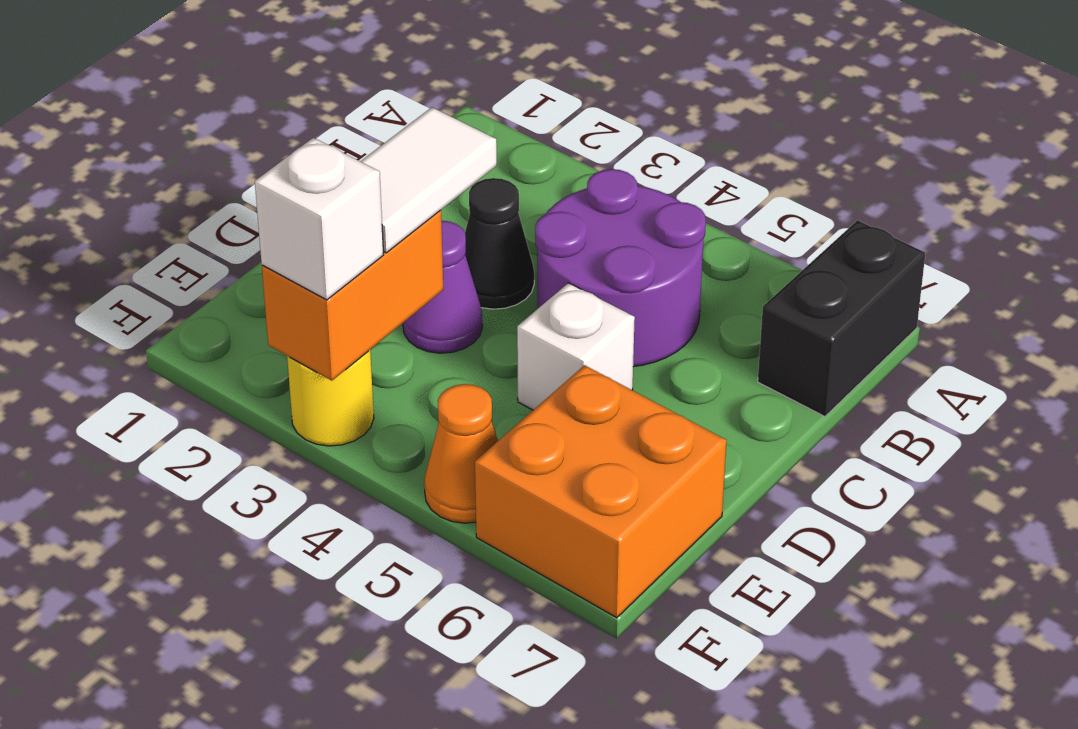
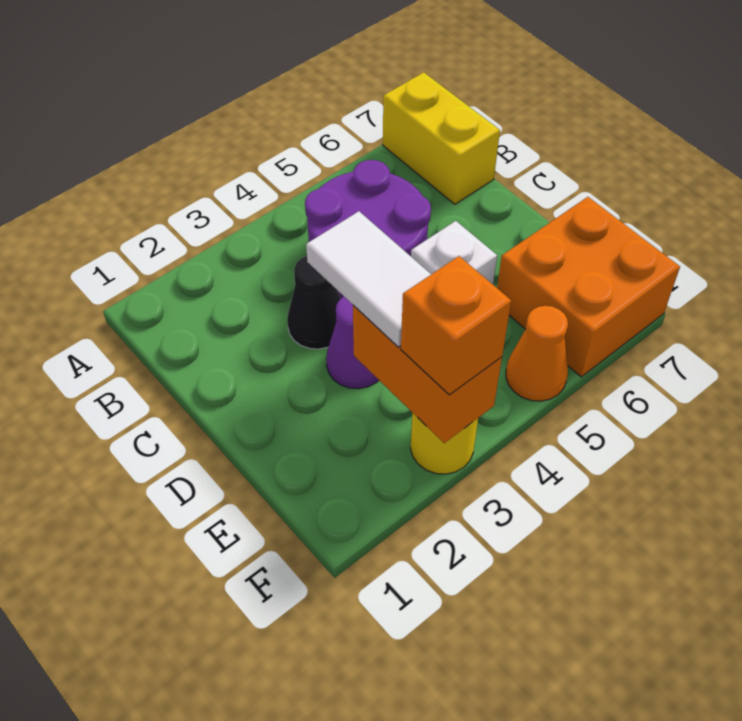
black 1x2 brick [758,220,925,417] -> yellow 1x2 brick [383,72,500,204]
white 1x1 brick [255,138,384,300] -> orange 1x1 brick [401,256,511,395]

